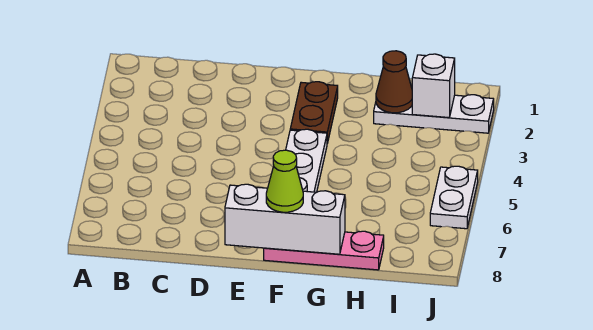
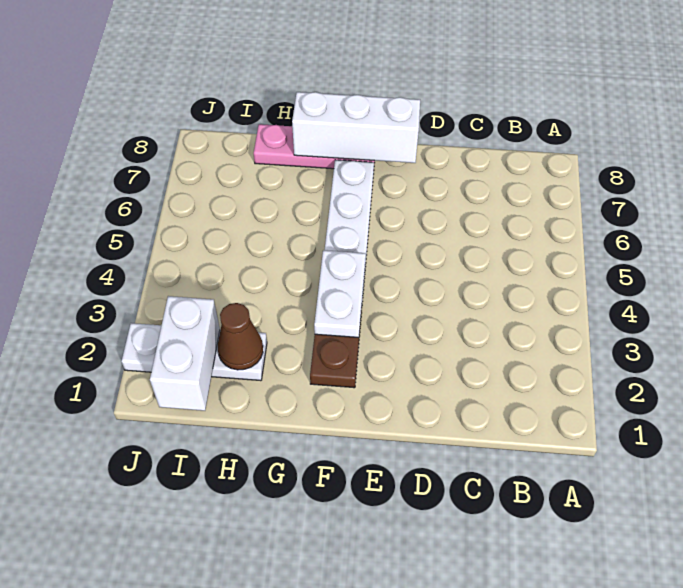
lime 1x1 cone [266,150,303,212] -> none
white 1x1 brick [412,54,455,118] -> white 1x2 brick [150,296,220,411]
white 1x2 plate [430,166,478,229] -> white 1x2 plate moved to [314,250,366,338]

